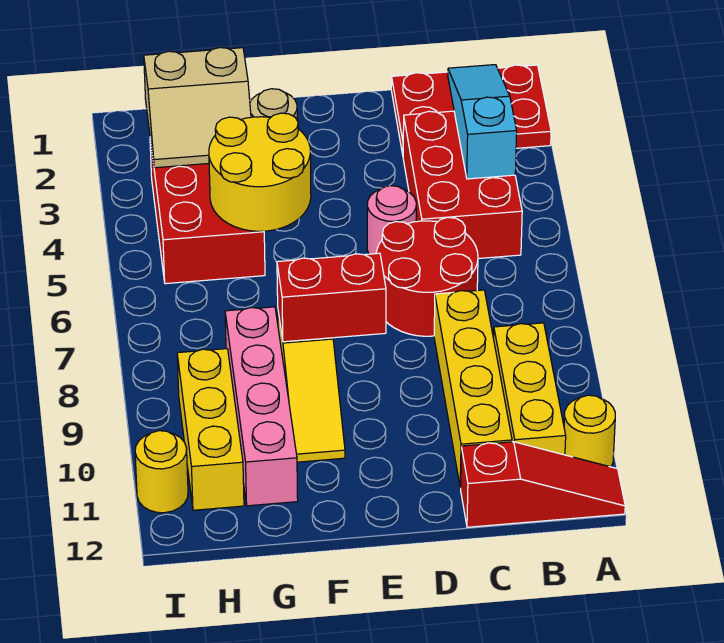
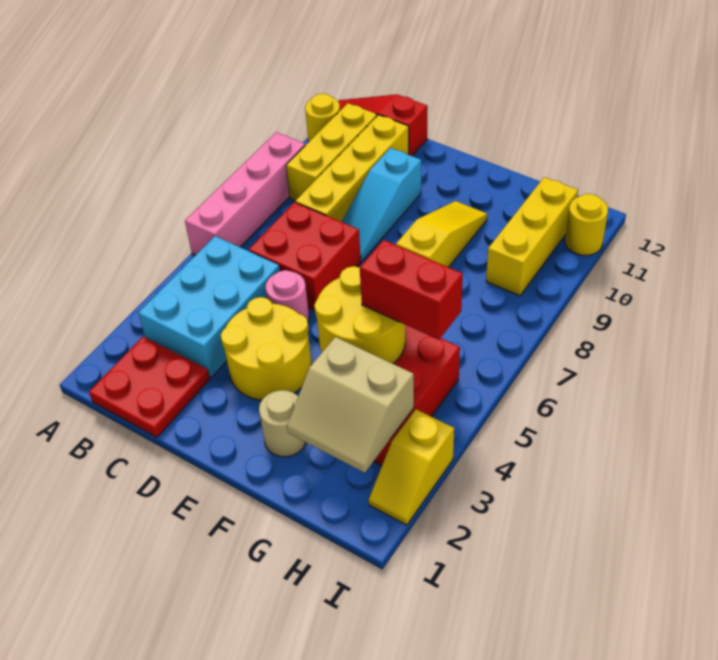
red 2x3 plate [391,65,551,154] -> red 2x2 plate [89,336,210,437]
cyan 1x3 slope [448,65,517,179] -> cyan 1x3 slope moved to [342,148,421,261]
red 2x3 brick [403,111,522,259] -> cyan 2x3 brick [138,236,280,378]
red 2x2 round brick [376,217,478,336] -> red 2x2 brick [249,202,361,311]
none -> yellow 2x2 round brick [221,297,312,400]
red 1x2 brick [277,253,386,342] -> red 1x2 brick moved to [360,240,463,340]
tan 2x2 slope [144,48,251,168] -> tan 2x2 slope turned to [287,337,414,473]
pink 1x4 brick [225,307,298,506] -> pink 1x4 brick moved to [185,132,305,255]
none -> yellow 1x2 slope [369,409,454,525]

